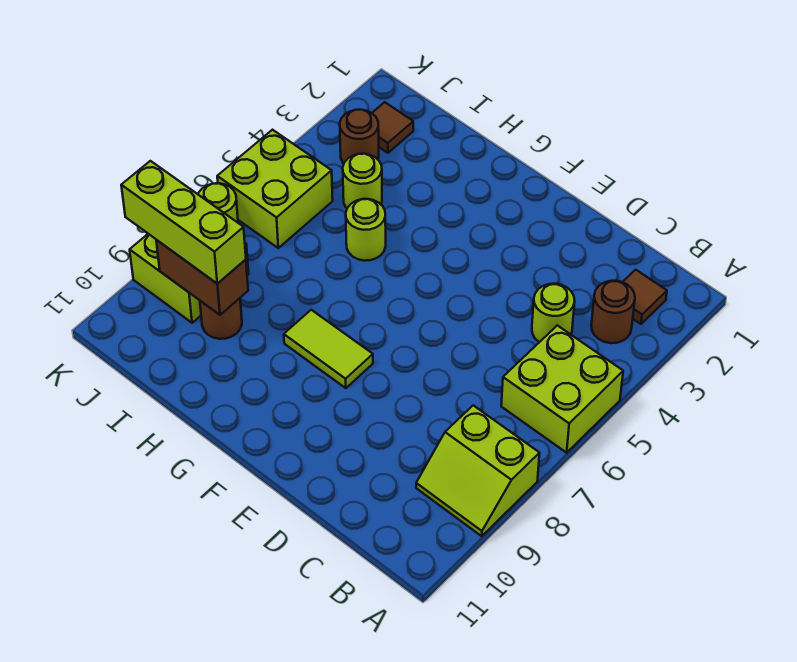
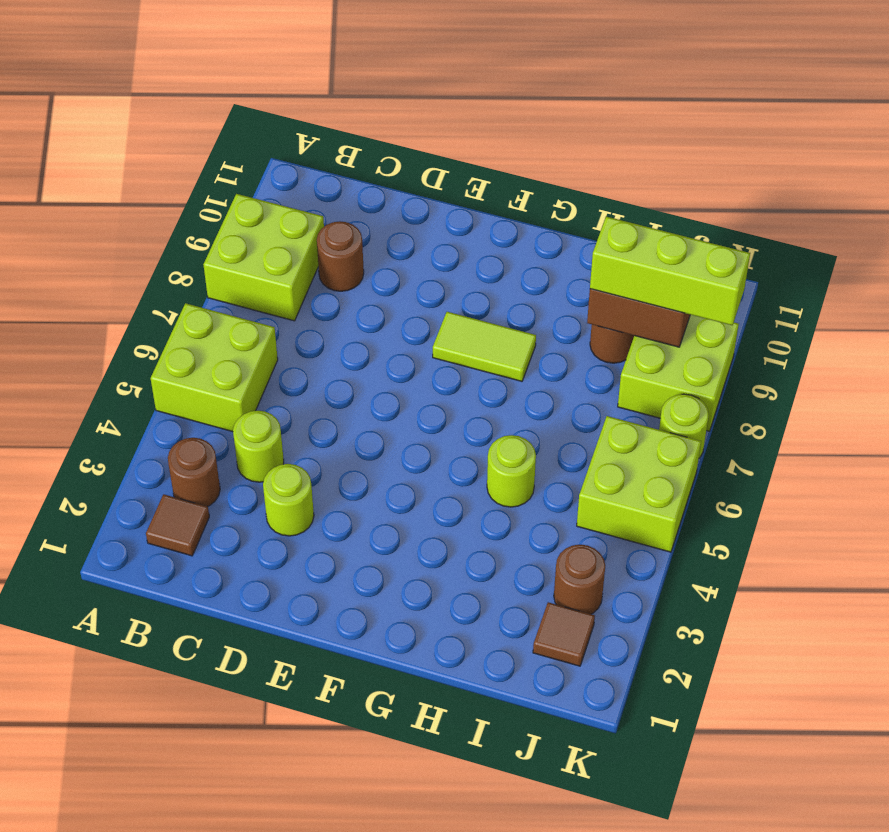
lime 2x2 slope [416,405,540,536] -> lime 2x2 brick [203,194,324,321]
none -> brown 1x1 round brick [317,221,364,291]
lime 1x1 round brick [343,154,382,208] -> lime 1x1 round brick moved to [263,464,314,536]

